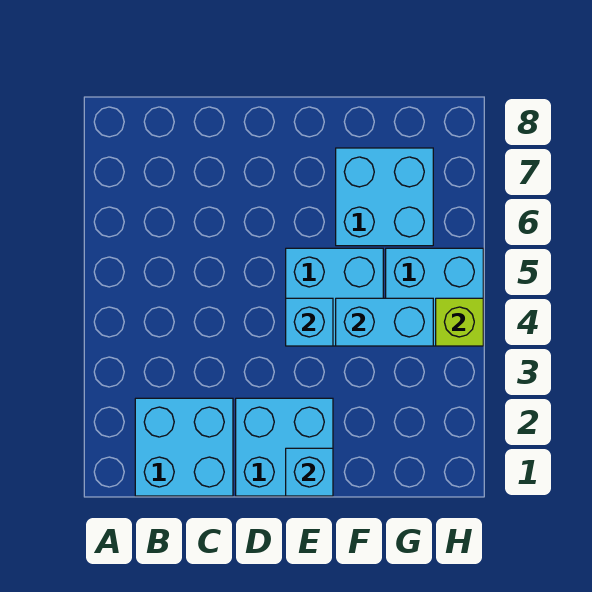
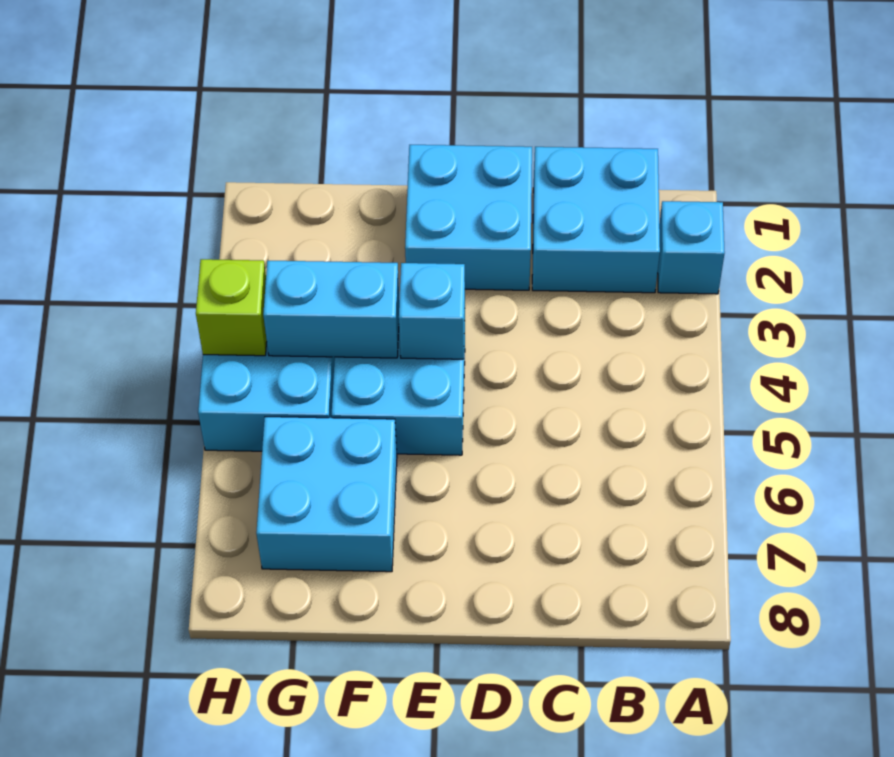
cyan 1x1 brick [286,448,333,496] -> cyan 1x1 brick moved to [658,201,725,294]

